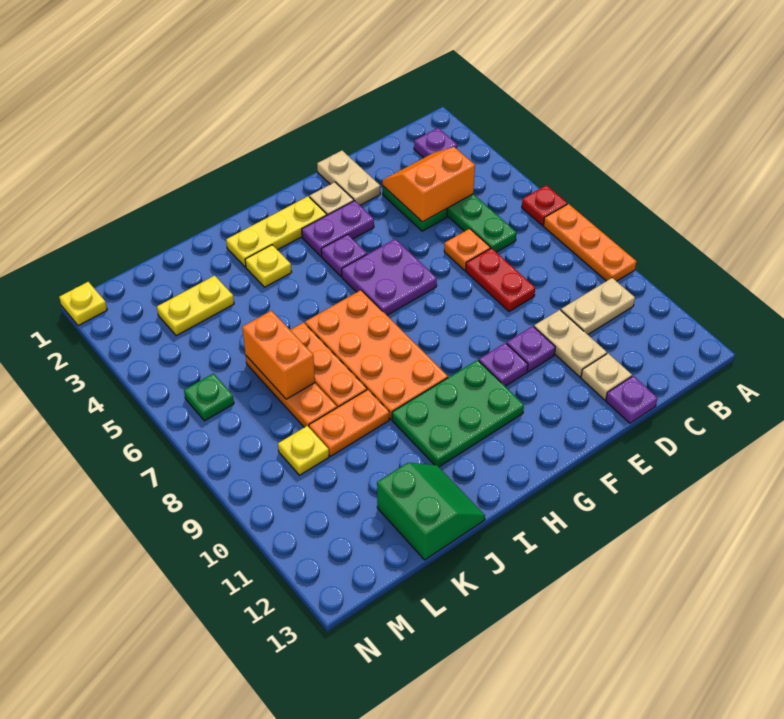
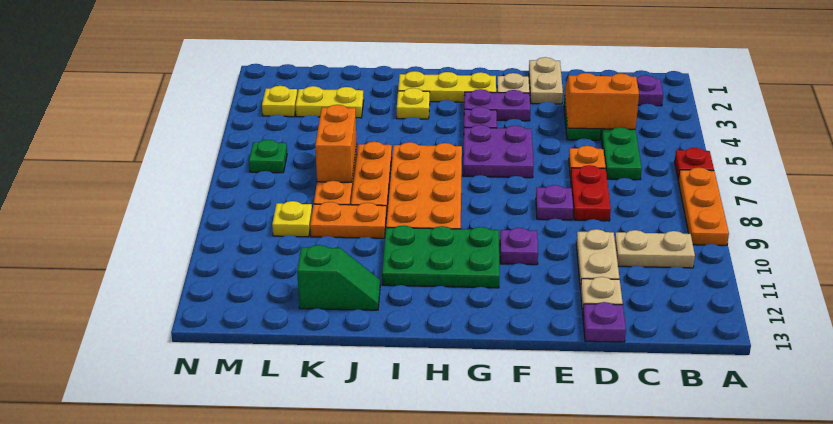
purple 1x1 plate [507,326,555,372] -> purple 1x1 plate moved to [536,185,573,220]
green 2x2 slope [377,463,485,560] -> green 1x2 slope [297,245,380,310]
yellow 1x1 plate [59,282,107,326] -> yellow 1x1 plate moved to [262,86,297,117]

